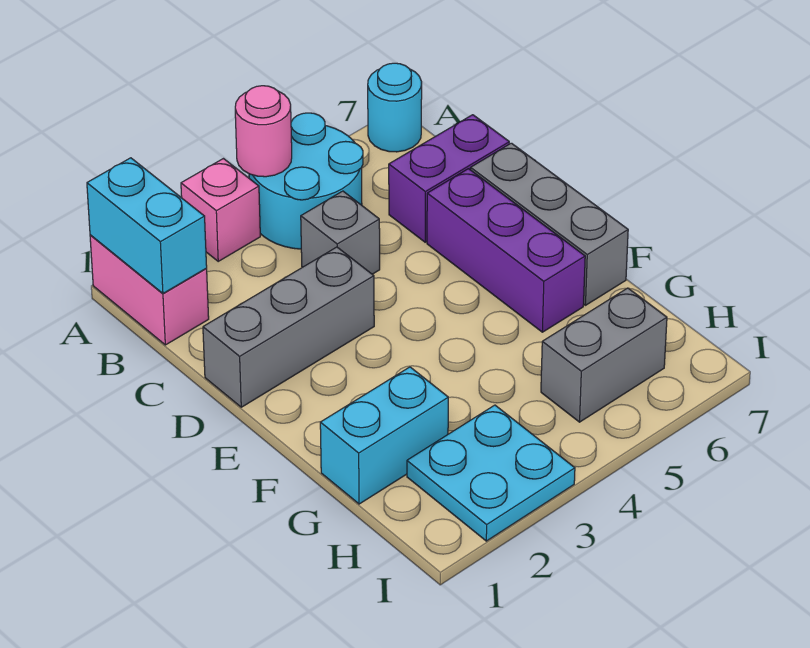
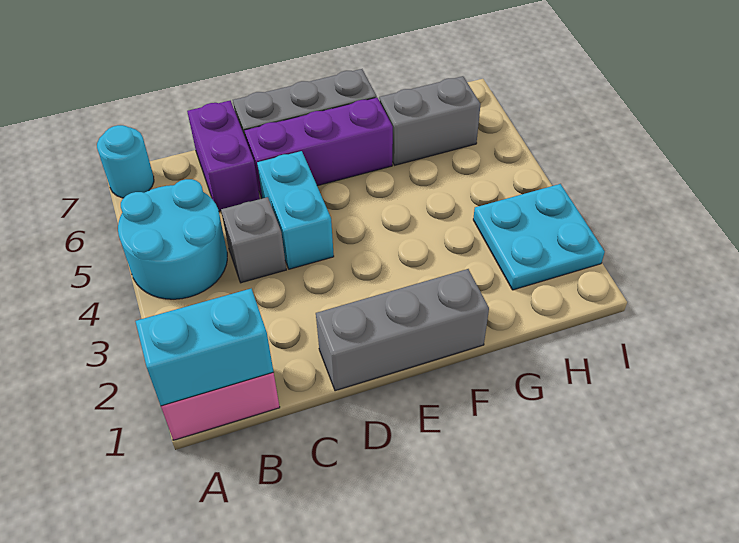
pink 1x1 brick [181,159,260,261] -> none
pink 1x1 round brick [235,86,292,177] -> none
grey 1x3 brick [203,247,374,407] -> grey 1x3 brick turned to [316,269,489,391]
cyan 1x2 brick [320,367,448,504] -> cyan 1x2 brick moved to [257,151,334,269]
grey 1x2 brick [541,288,667,422] -> grey 1x2 brick turned to [379,76,481,165]

